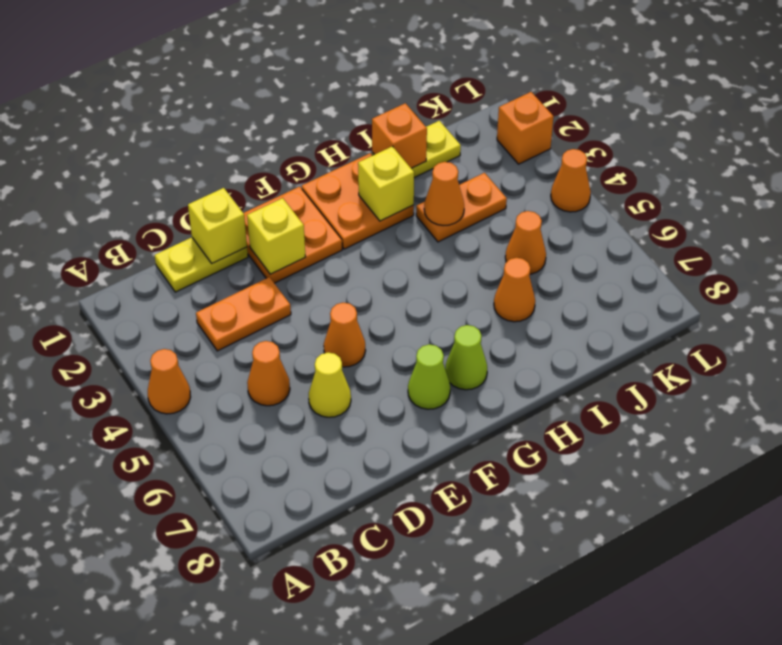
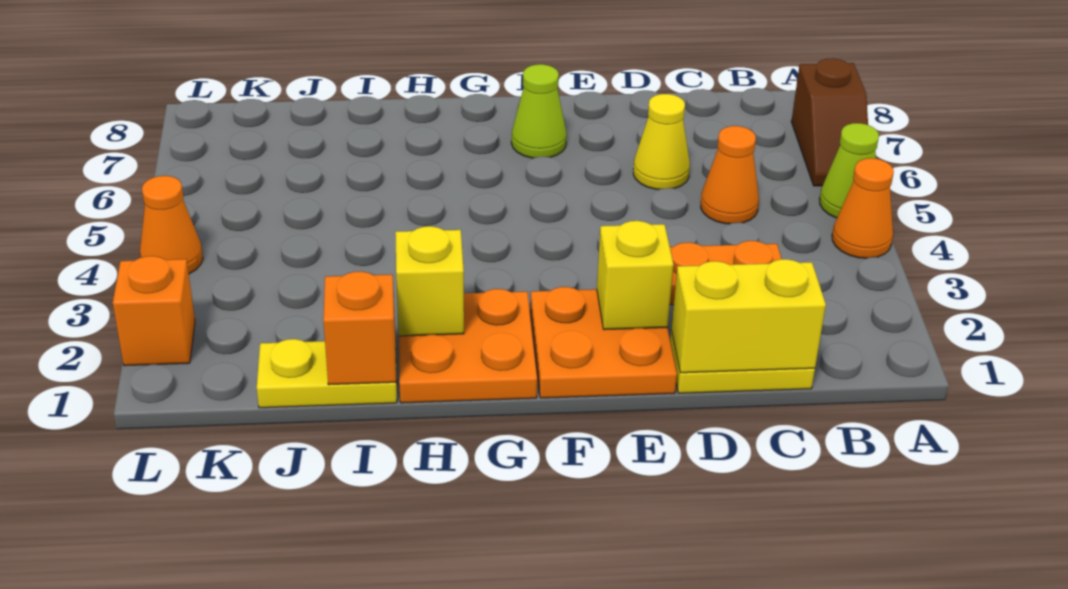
none -> brown 1x2 slope [791,58,868,186]
yellow 1x1 brick [188,188,247,263] -> yellow 1x2 brick [671,259,826,373]
orange 1x1 cone [324,303,366,367] -> none
lime 1x1 cone [445,325,487,390] -> lime 1x1 cone moved to [819,123,879,218]
orange 1x2 plate [416,173,507,242] -> none
orange 1x1 cone [424,162,464,226] -> none
orange 1x1 cone [494,258,535,322] -> none
orange 1x1 cone [505,211,546,274] -> none

